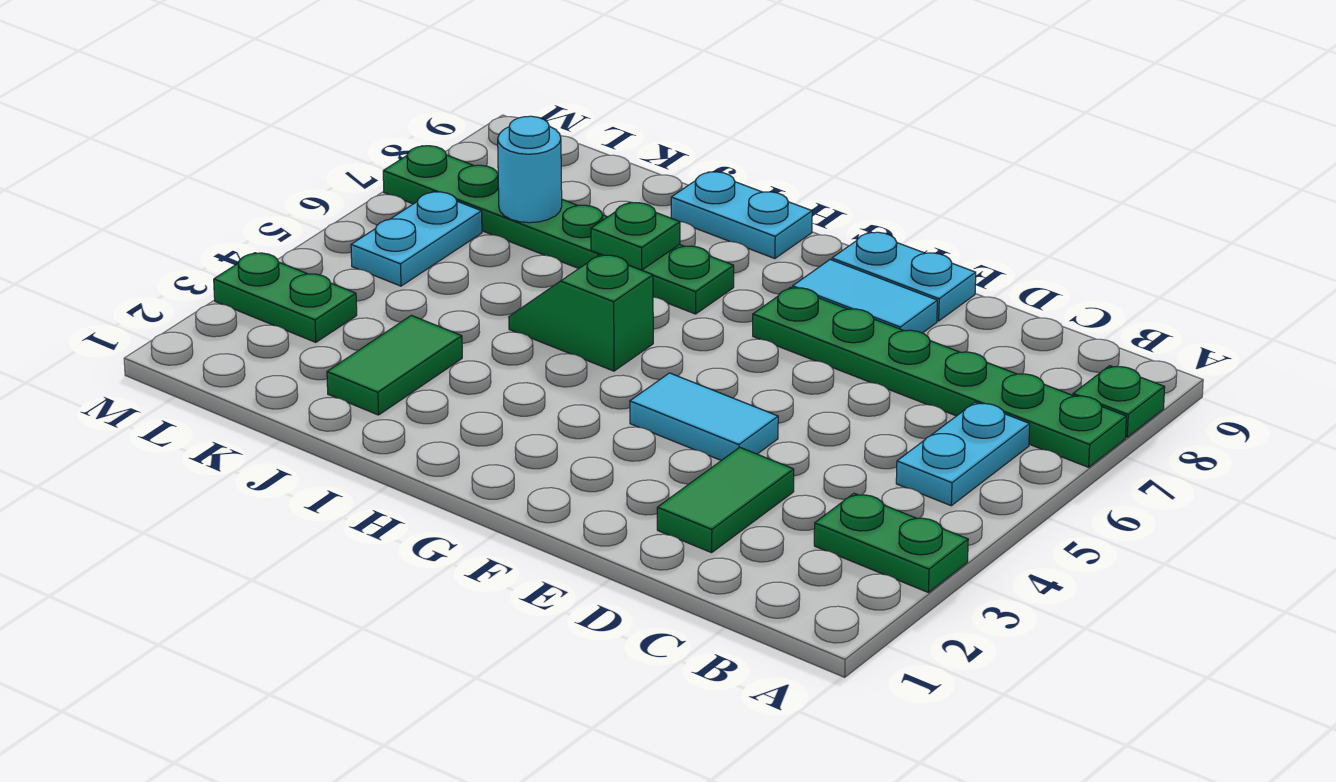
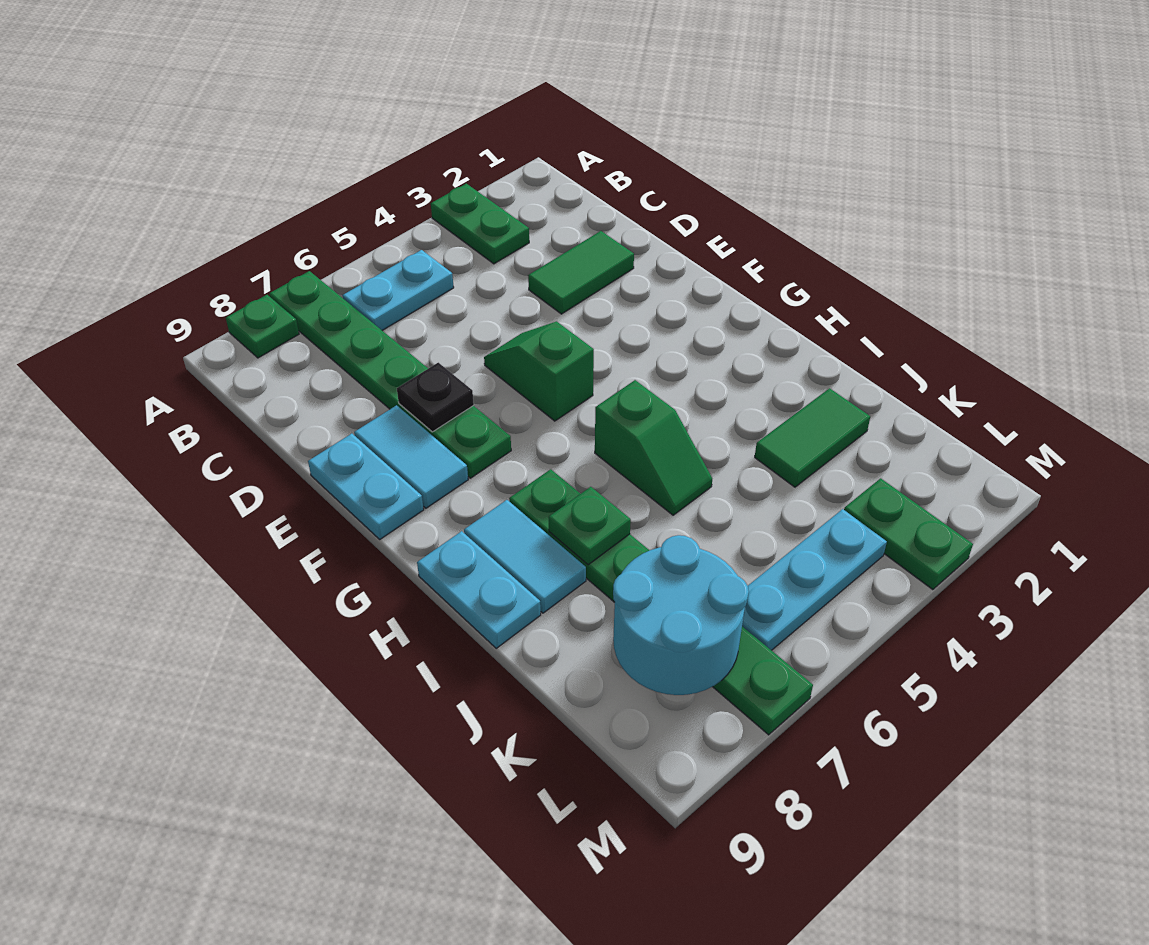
cyan 1x2 tile [630,373,778,461] -> cyan 1x2 tile moved to [464,500,586,613]
none -> green 1x2 slope [484,321,594,421]
none -> black 1x1 plate [397,363,474,432]
cyan 1x1 round brick [498,116,562,223] -> cyan 2x2 round brick [613,535,749,695]
cyan 1x2 plate [351,192,482,286] -> cyan 1x3 plate [742,509,887,650]

